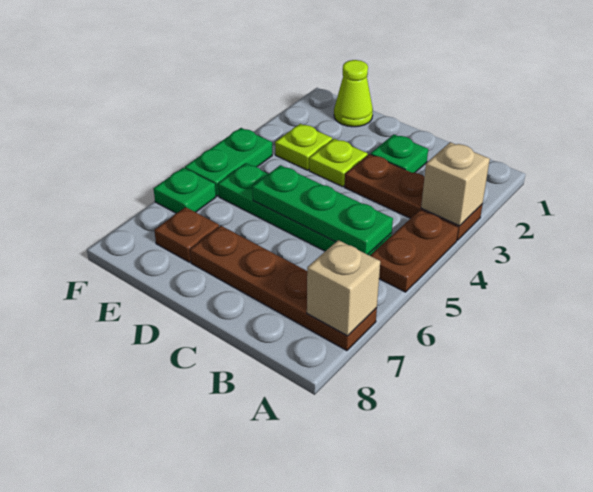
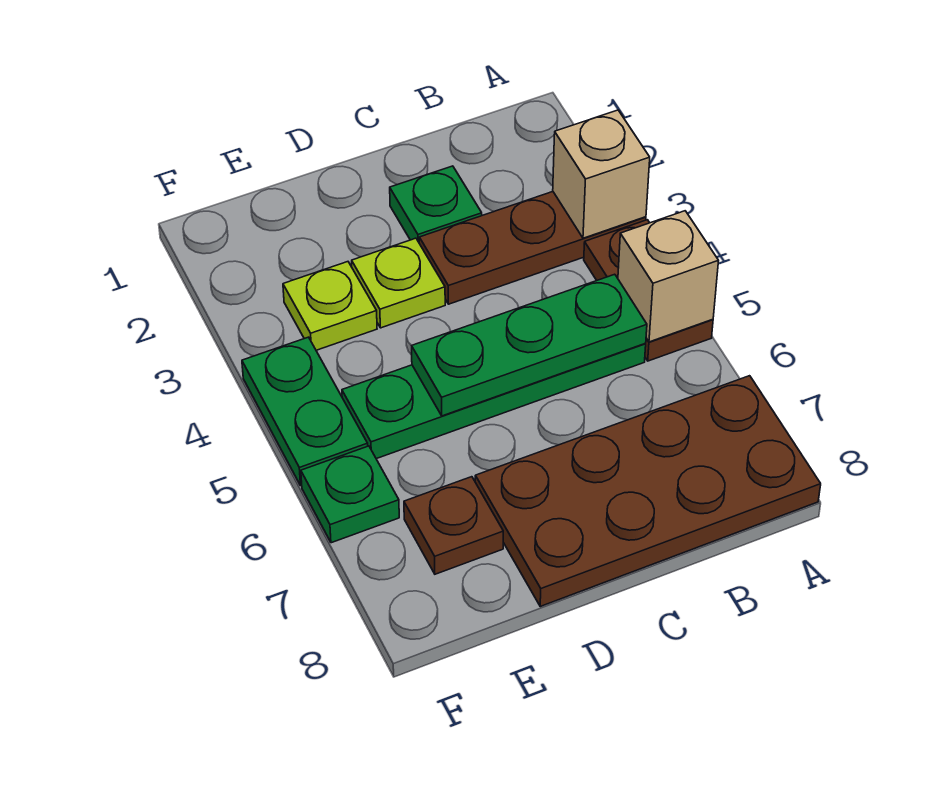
brown 1x4 plate [190,226,377,351] -> brown 2x4 plate [475,376,821,606]
tan 1x1 brick [307,240,380,336] -> tan 1x1 brick moved to [618,211,719,342]
lime 1x1 cone [334,60,373,127] -> none

